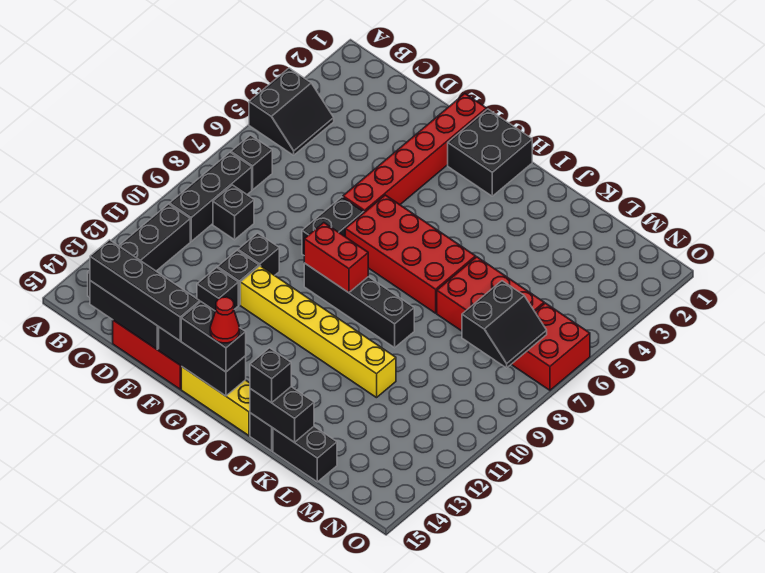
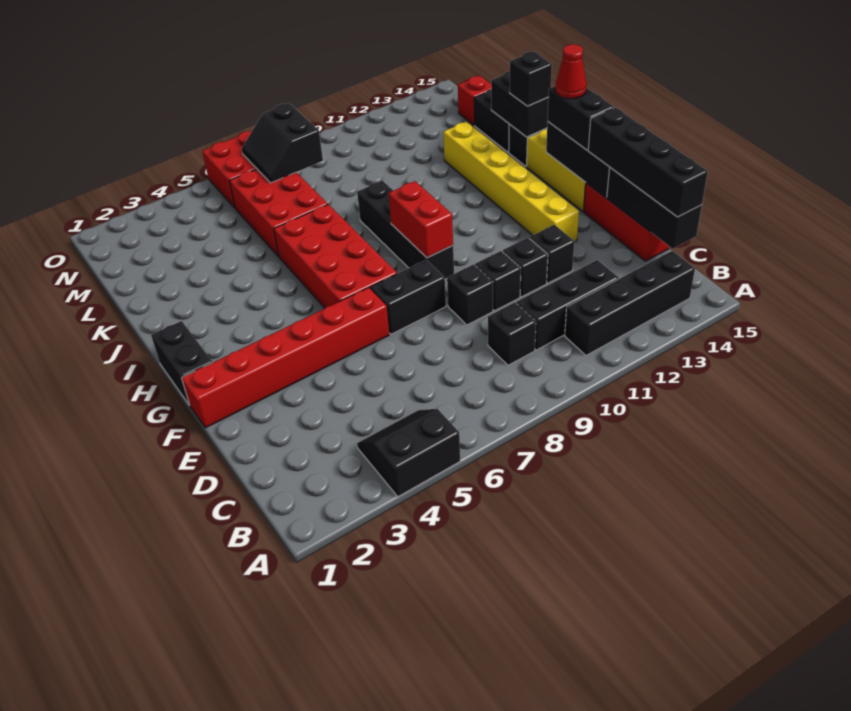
black 1x1 brick [231,135,272,190] -> black 1x1 brick moved to [447,264,493,325]
black 1x3 brick [169,153,252,241] -> black 1x3 brick moved to [516,260,619,350]
yellow 1x6 brick [240,266,396,398] -> yellow 1x6 brick moved to [443,122,579,242]
black 2x2 brick [448,109,532,196] -> black 1x2 brick [151,321,213,405]
black 2x2 slope [462,281,547,368] -> black 2x2 slope turned to [242,103,323,183]
none -> red 1x1 brick [458,76,491,125]

